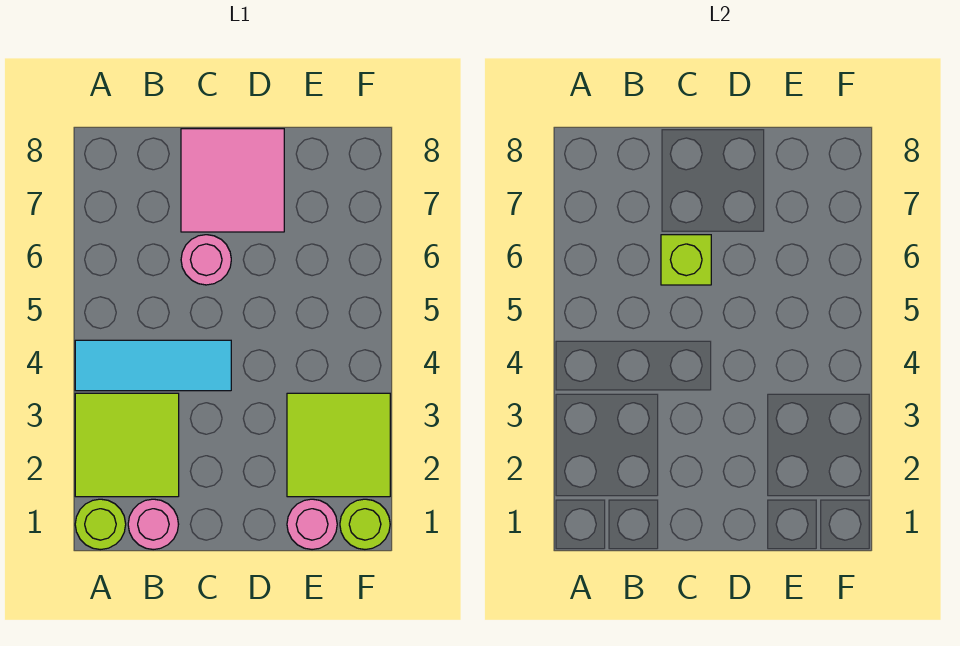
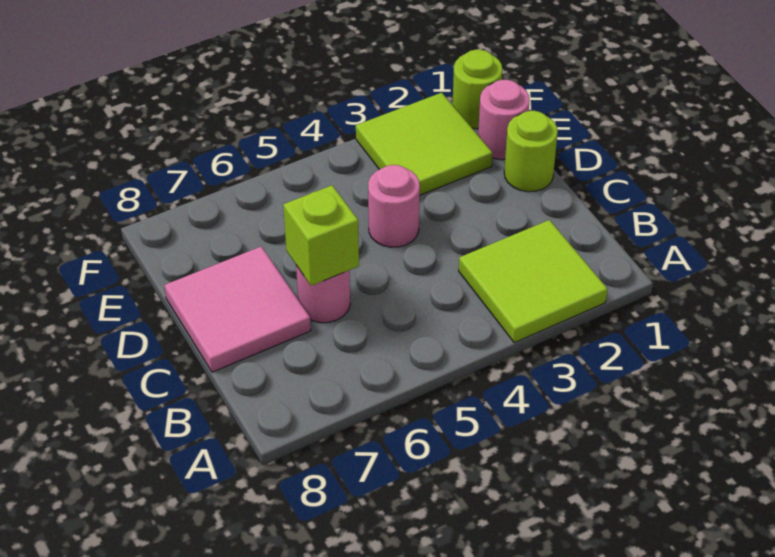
lime 1x1 round brick [75,499,126,550] -> lime 1x1 round brick moved to [504,111,558,192]
cyan 1x3 tile [75,340,231,391] -> none
pink 1x1 round brick [128,499,179,550] -> pink 1x1 round brick moved to [368,165,420,247]

